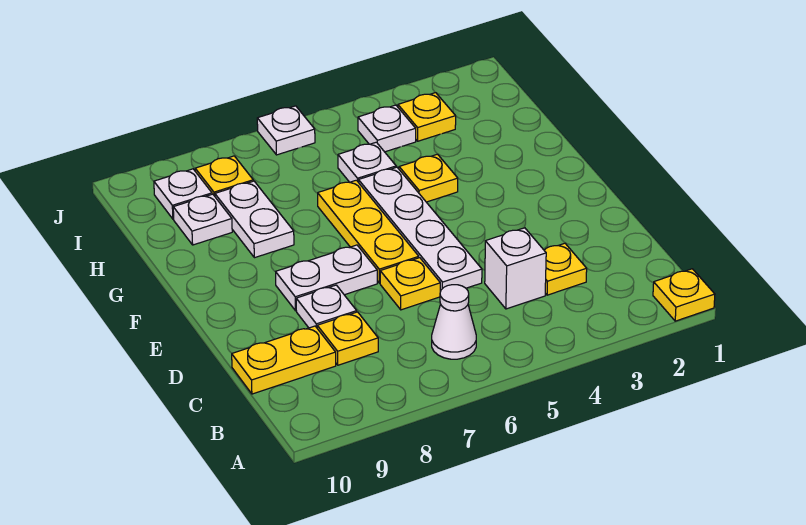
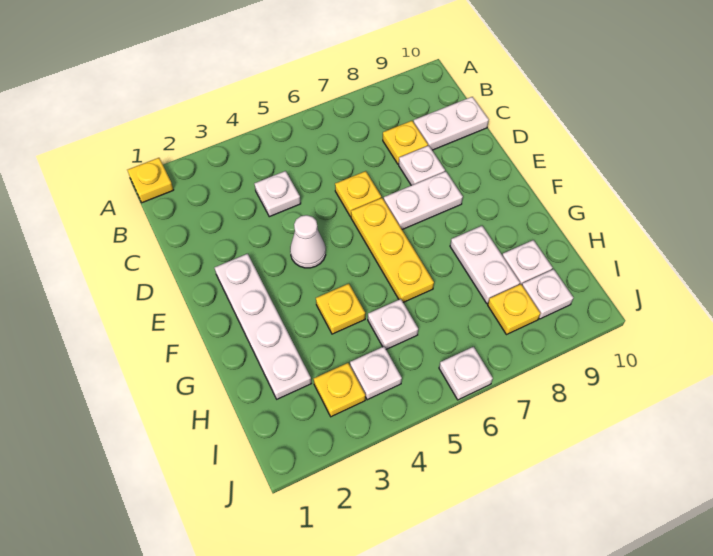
white 1x1 cone [432,285,476,359] -> white 1x1 cone moved to [290,215,326,268]
yellow 1x1 plate [544,243,587,295] -> none
white 1x1 brick [485,228,546,309] -> white 1x1 plate [254,171,301,217]
yellow 1x2 plate [232,326,336,394] -> white 1x2 plate [414,97,489,150]
white 1x4 plate [359,167,482,292] -> white 1x4 plate moved to [215,254,311,399]

